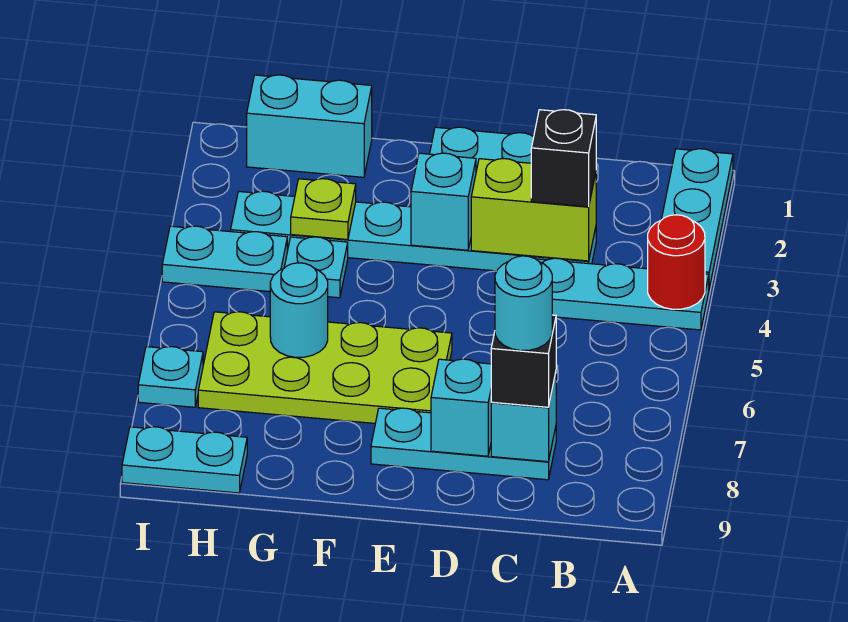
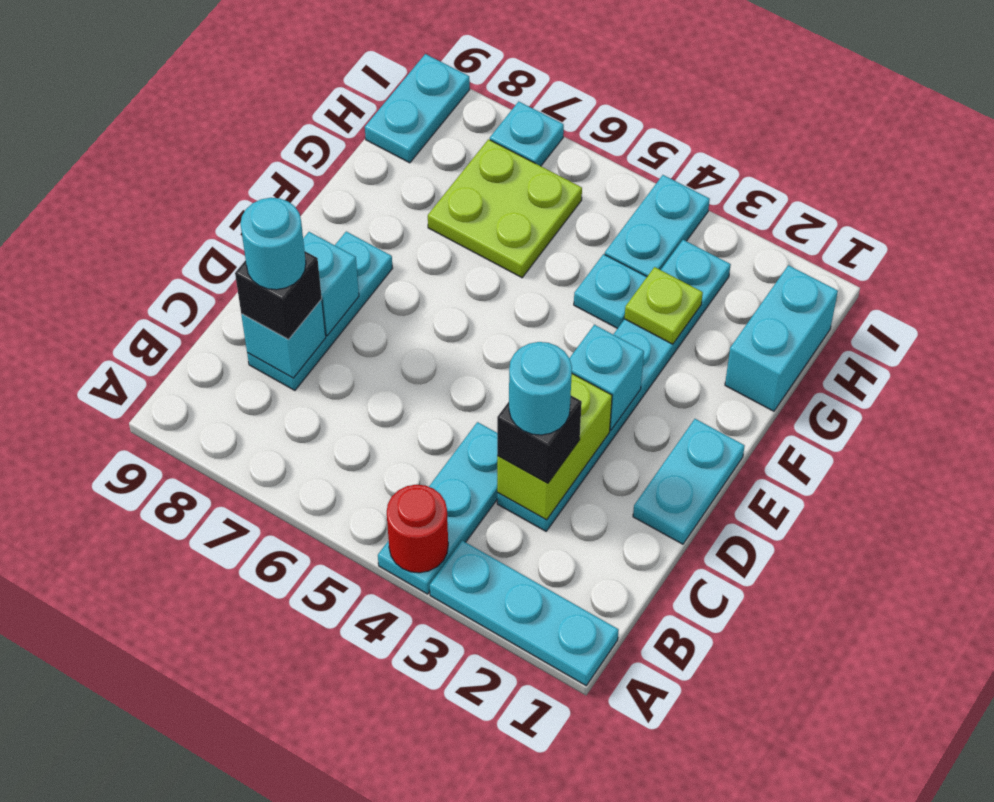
lime 2x4 plate [198,312,452,423] -> lime 2x2 plate [428,139,582,278]
cyan 1x1 round brick [270,263,328,357] -> cyan 1x1 round brick moved to [509,342,572,435]

